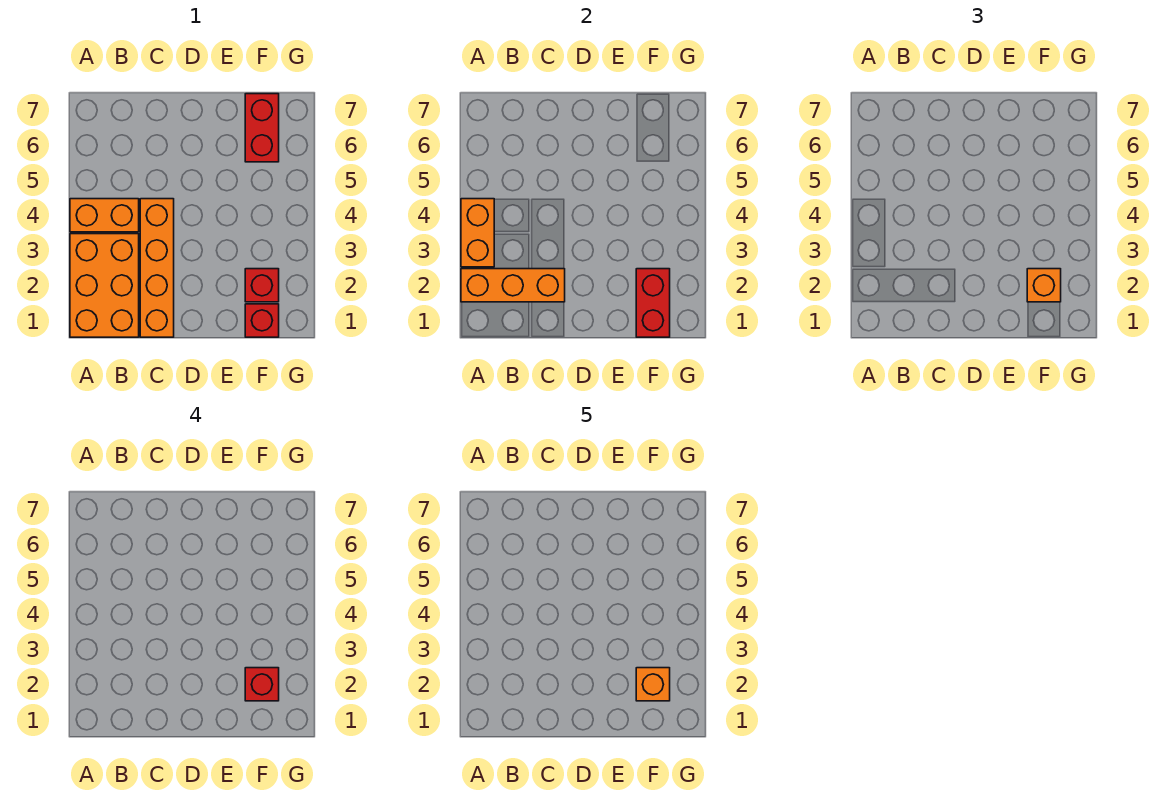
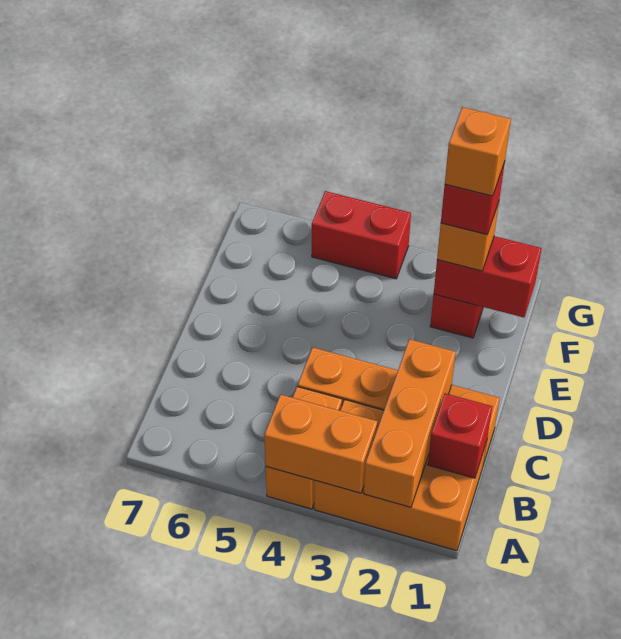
red 1x1 brick [245,304,279,337] -> red 1x1 brick moved to [428,393,492,478]
red 1x2 brick [245,94,279,162] -> red 1x2 brick moved to [312,191,411,279]

